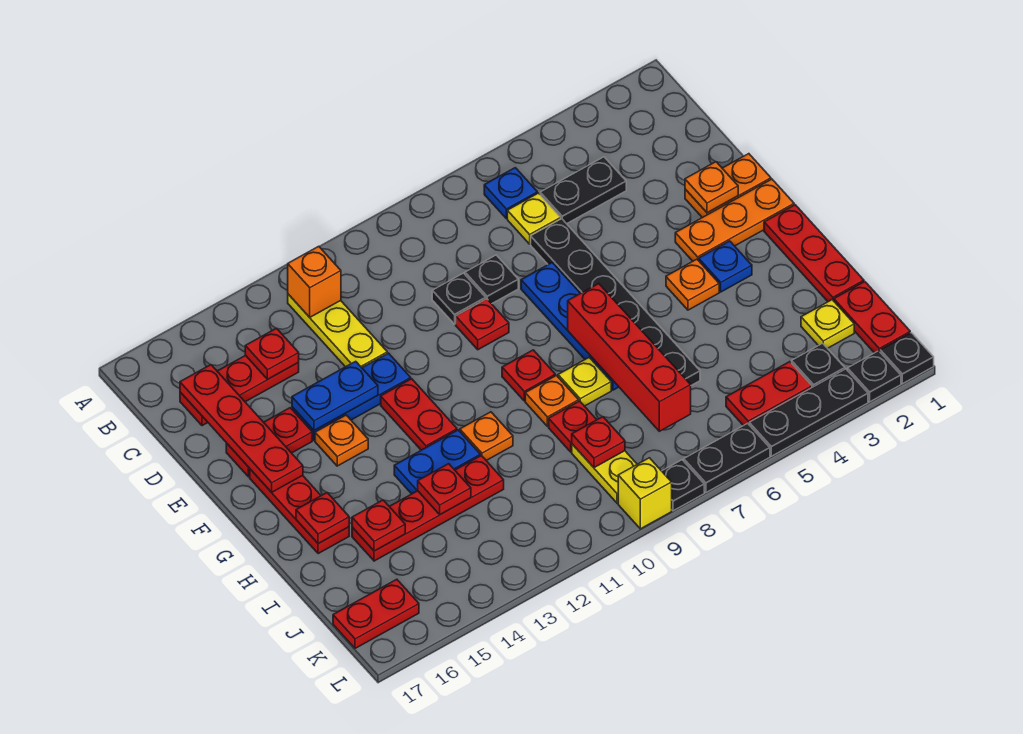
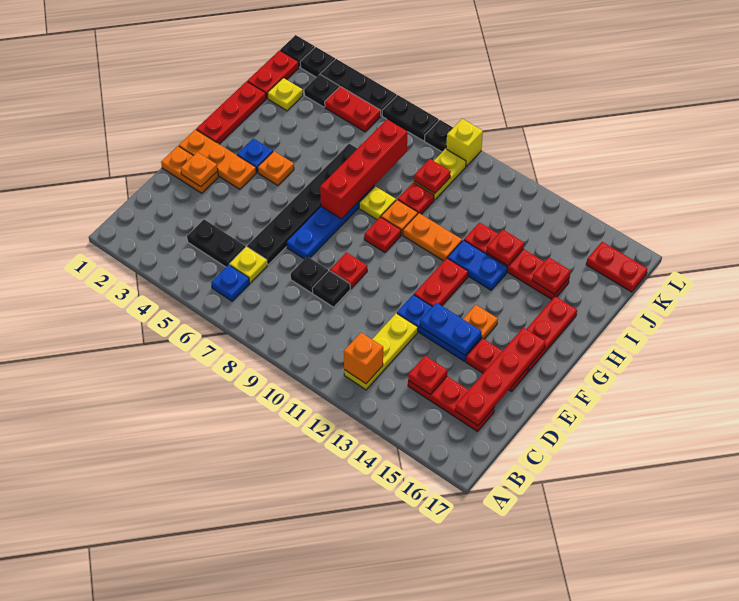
orange 1x1 plate [460,412,513,461] -> orange 1x2 plate [403,213,462,261]
red 1x1 plate [296,493,349,544] -> none

